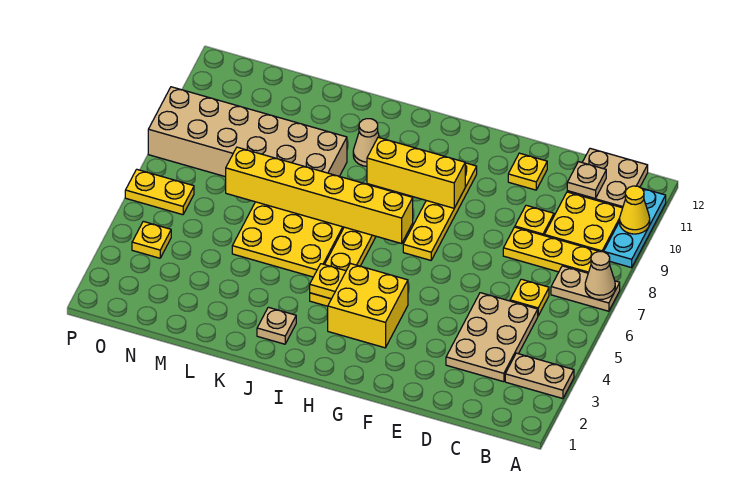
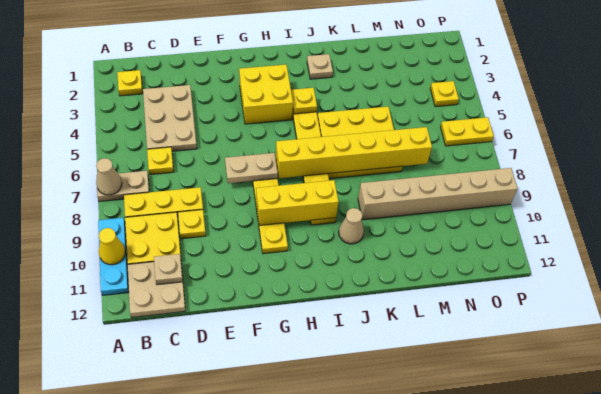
tan 1x2 plate [505,353,574,399] -> tan 1x2 plate moved to [225,153,278,183]
yellow 1x1 plate [508,153,547,190] -> yellow 1x1 plate moved to [117,70,143,96]
tan 2x6 brick [148,87,347,177] -> tan 1x6 brick [358,168,518,220]

